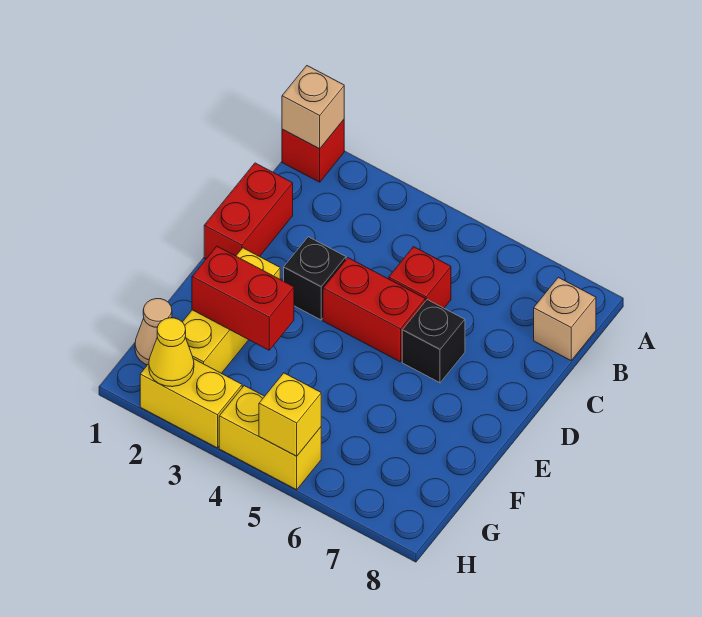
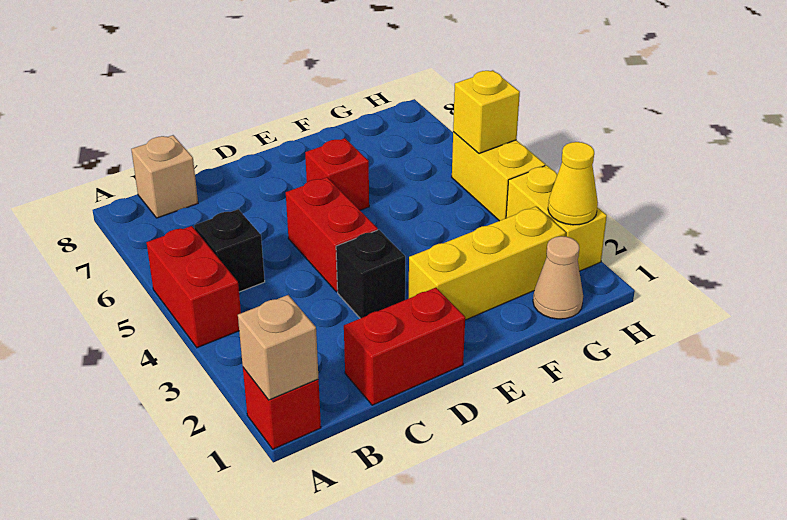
red 1x1 brick [389,247,451,308] -> red 1x1 brick moved to [305,138,369,210]
black 1x1 brick [402,300,465,383] -> black 1x1 brick moved to [194,209,265,292]
red 1x2 brick [192,246,294,350] -> red 1x2 brick moved to [147,226,241,348]

